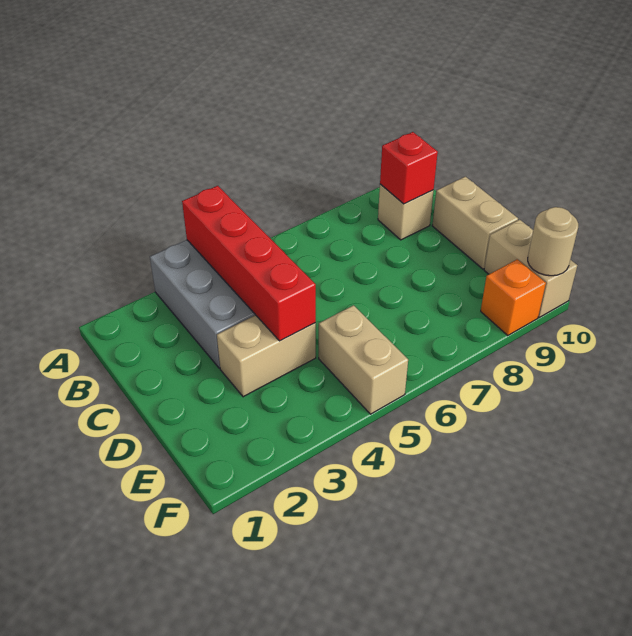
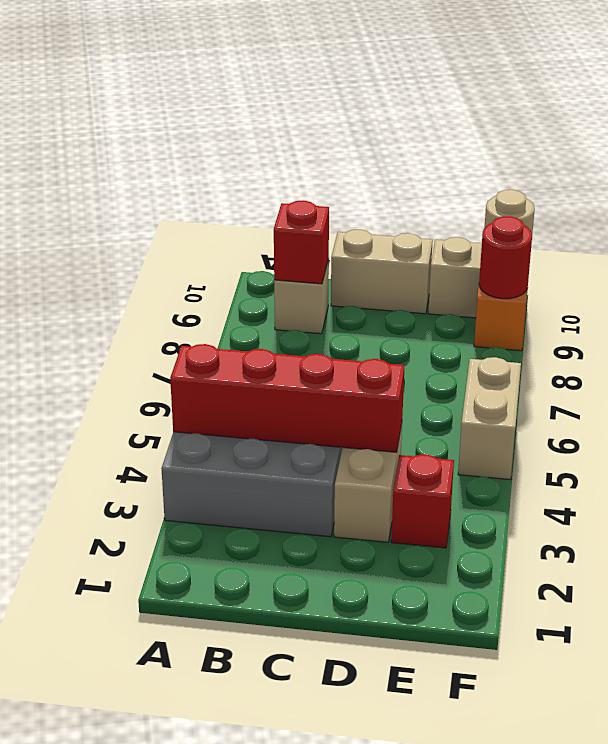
none -> red 1x1 brick [391,454,454,548]
tan 1x2 brick [319,305,408,414] -> tan 1x2 brick turned to [458,357,521,480]
none -> red 1x1 round brick [479,216,532,299]

